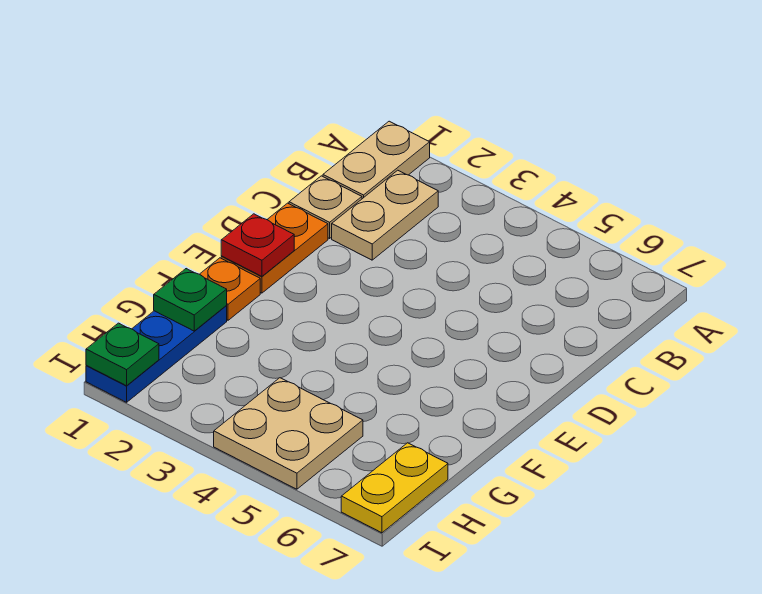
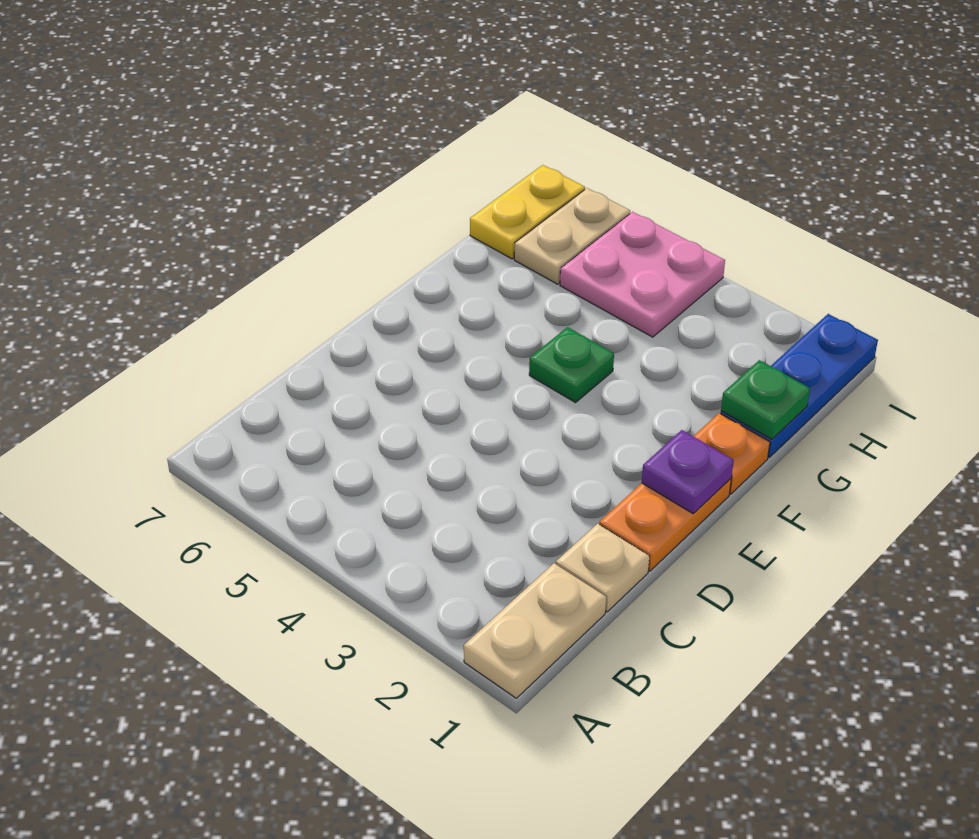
tan 1x2 plate [332,170,438,260] -> tan 1x2 plate moved to [514,188,630,284]
red 1x1 plate [221,214,294,276] -> purple 1x1 plate [642,430,734,514]
tan 2x2 plate [214,378,363,489] -> pink 2x2 plate [560,212,725,337]
green 1x1 plate [86,323,159,386] -> green 1x1 plate moved to [529,327,614,403]

